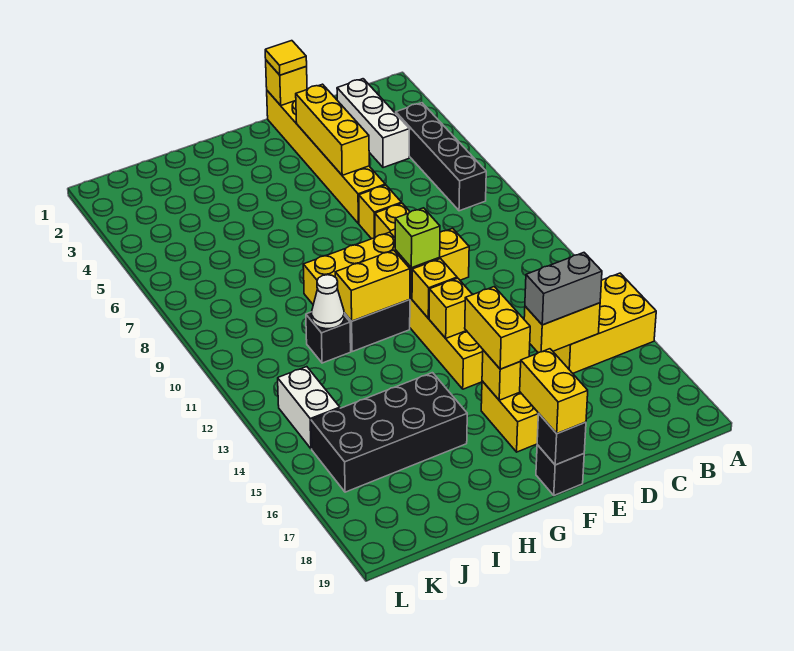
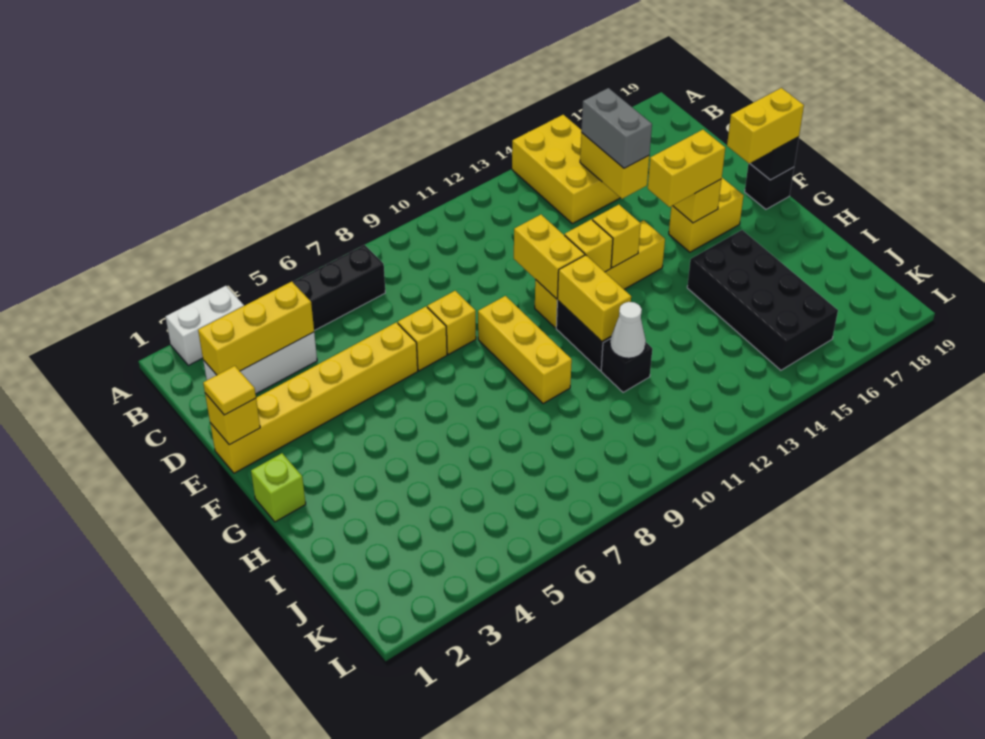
yellow 1x3 brick [296,84,369,175] -> yellow 1x3 brick moved to [198,282,314,375]
lime 1x1 brick [395,208,440,268] -> lime 1x1 brick moved to [251,453,306,522]
white 1x2 brick [278,367,340,449] -> white 1x2 brick moved to [166,286,244,365]

